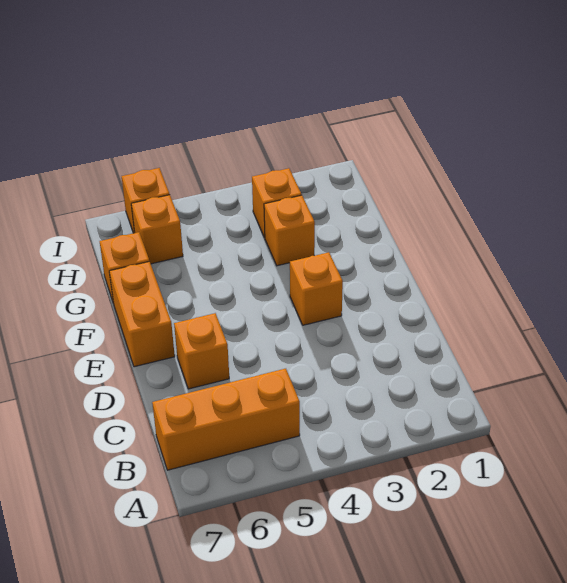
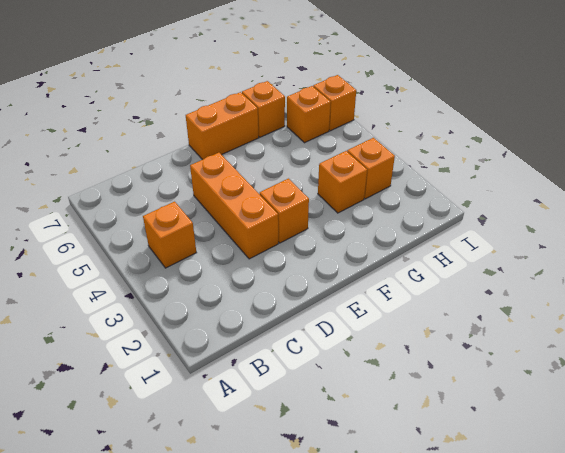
orange 1x3 brick [152,369,300,470] -> orange 1x3 brick moved to [190,153,278,259]
orange 1x1 brick [174,313,229,389] -> orange 1x1 brick moved to [143,202,196,268]

